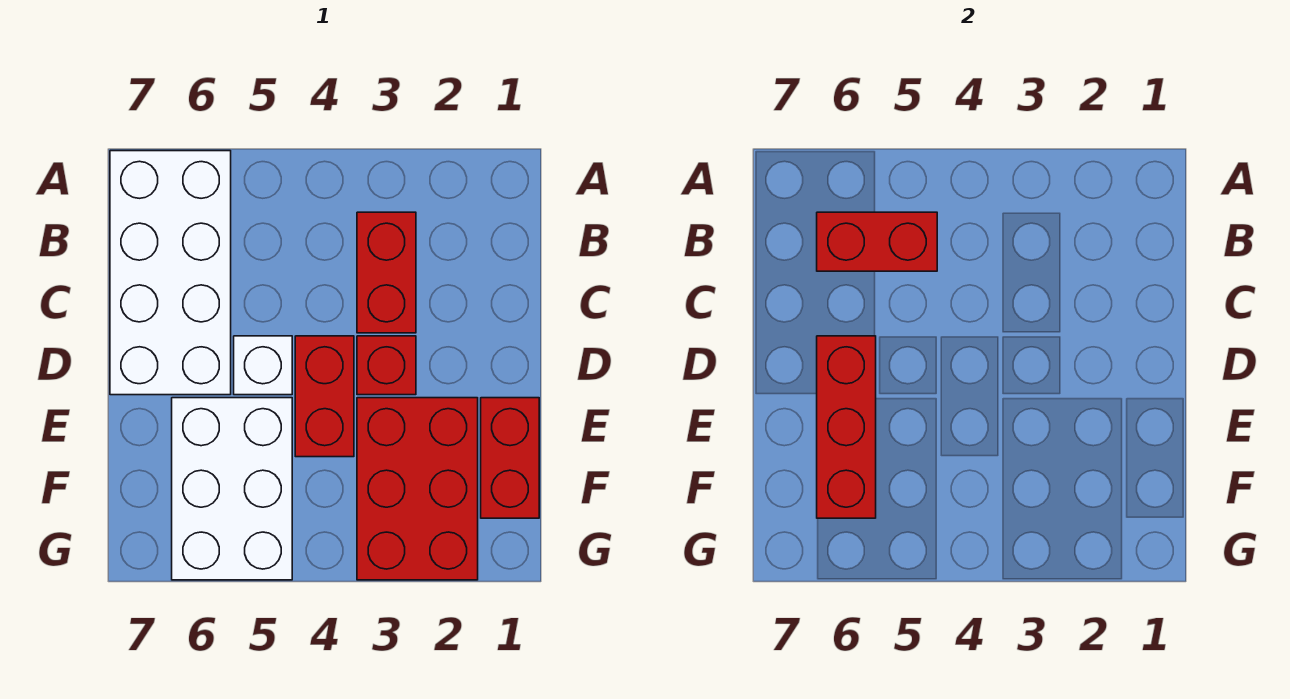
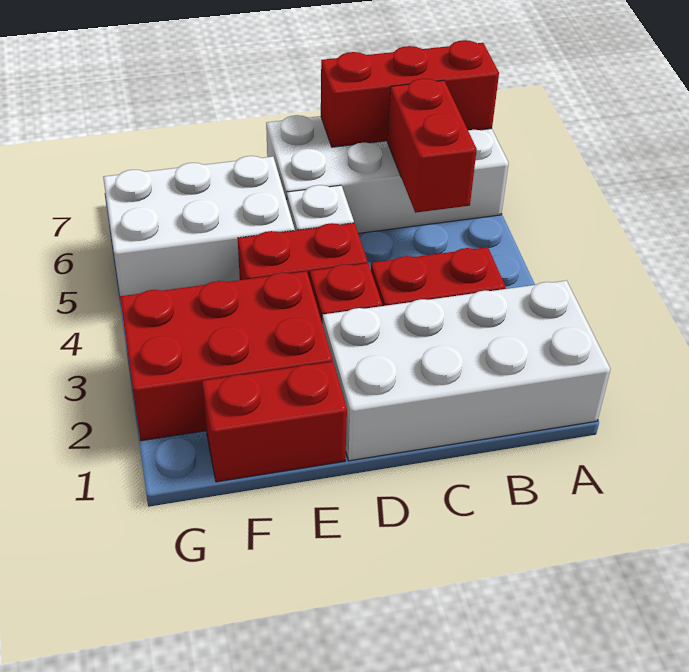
none -> white 2x4 brick [323,280,611,461]
red 1x3 brick [817,336,876,518] -> red 1x3 brick moved to [321,40,499,147]

